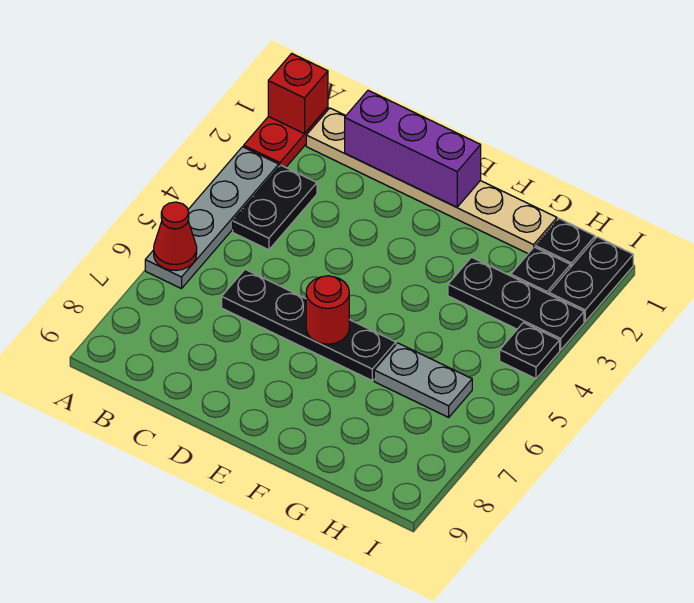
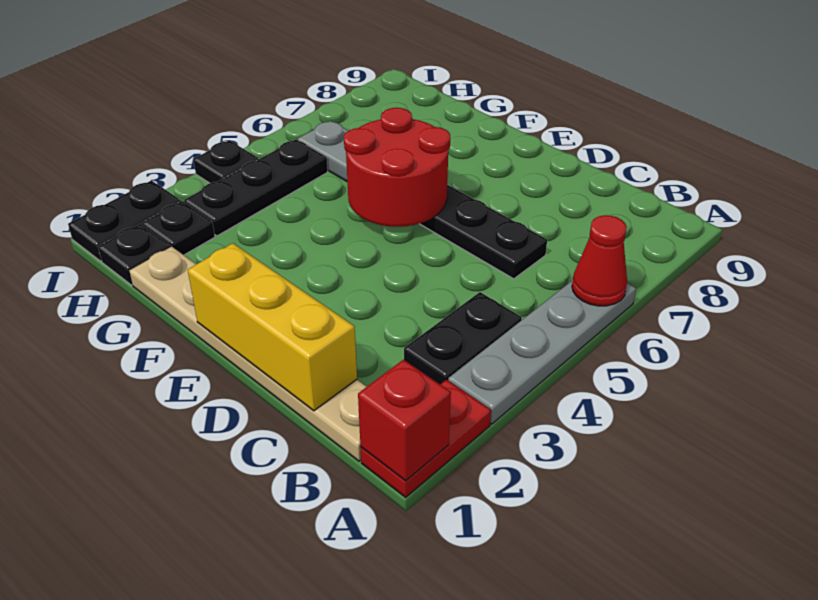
purple 1x3 brick [345,90,481,207] -> yellow 1x3 brick [188,243,357,411]
red 1x1 round brick [306,276,349,344] -> red 2x2 round brick [344,108,450,227]
black 1x3 plate [448,257,584,350] -> black 1x3 plate turned to [184,140,328,236]

